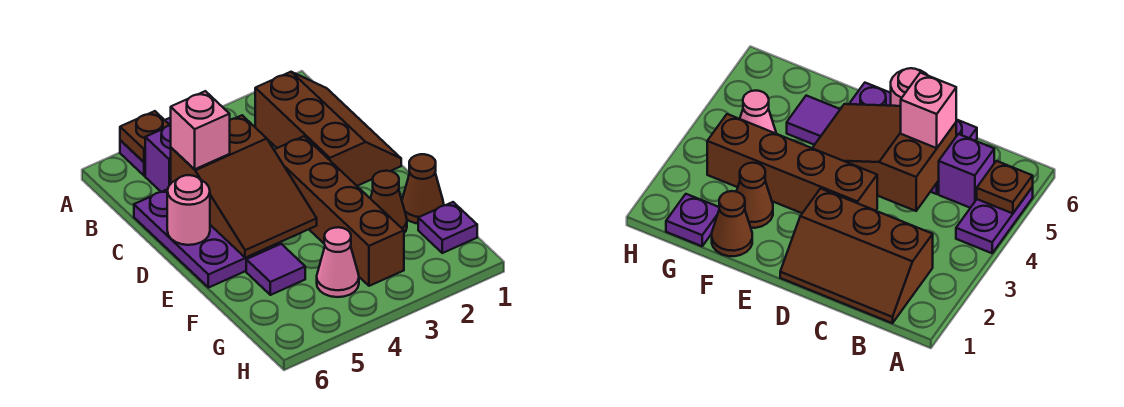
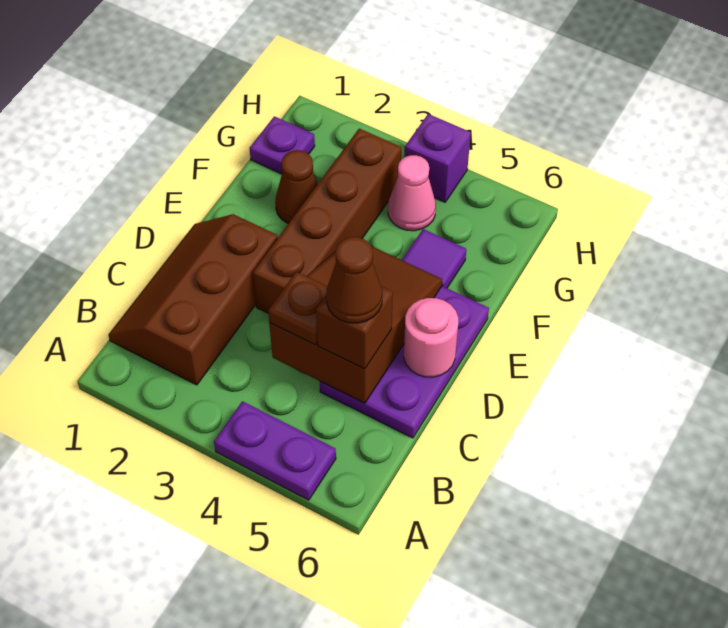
brown 1x1 plate [120,111,169,162] -> brown 1x1 plate moved to [268,272,327,345]
purple 1x1 brick [145,125,171,192] -> purple 1x1 brick moved to [404,114,471,202]
pink 1x1 brick [171,91,230,169] -> brown 1x1 brick [316,286,393,369]
brown 1x1 cone [402,154,444,224] -> brown 1x1 cone moved to [326,237,382,323]

